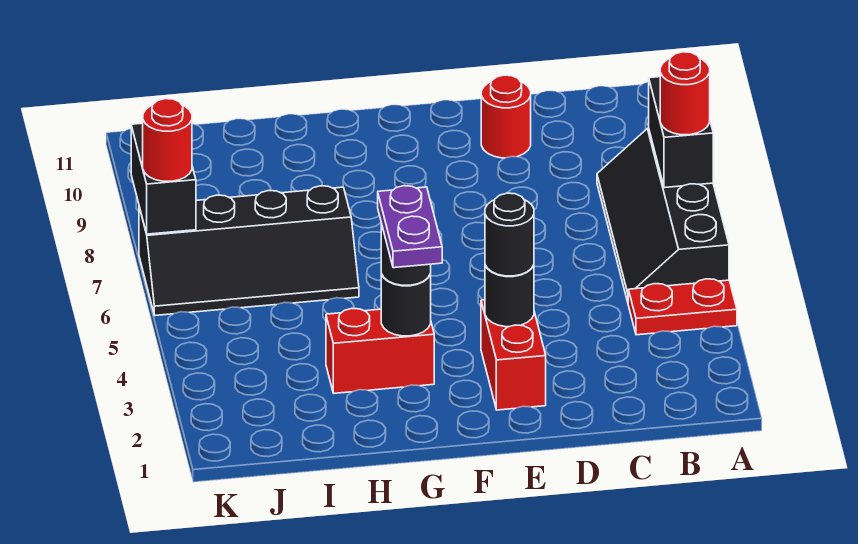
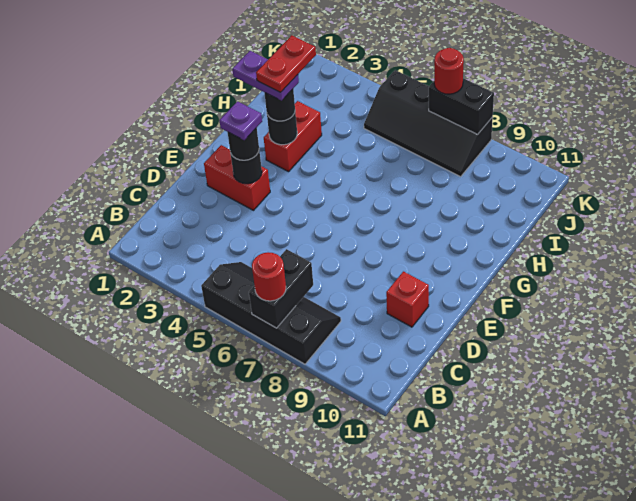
red 1x2 plate [628,279,737,335] -> red 1x2 plate moved to [256,35,316,92]
black 1x2 brick [649,77,713,188] -> black 1x2 brick turned to [249,249,313,328]
red 1x1 round brick [481,75,531,158] -> red 1x1 brick [386,271,429,327]
none -> purple 1x1 plate [219,101,262,140]
black 2x4 slope [139,186,359,315] -> black 2x4 slope turned to [364,70,493,177]

